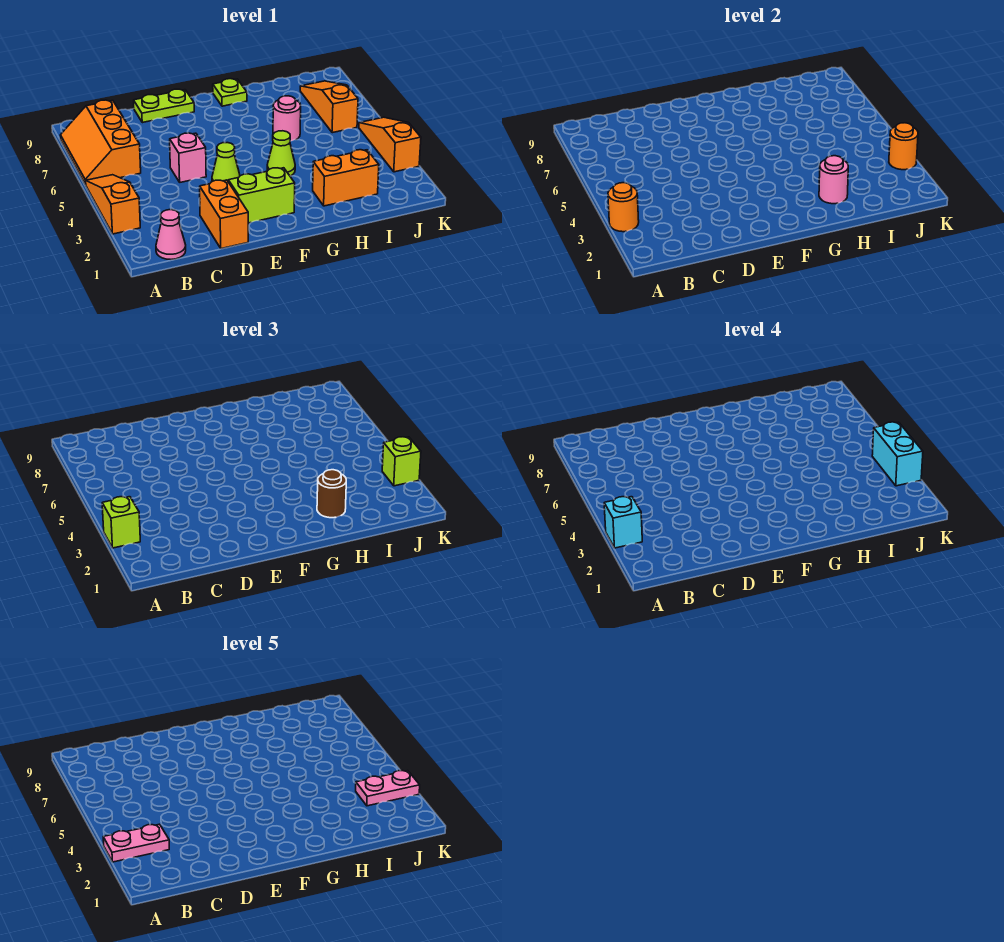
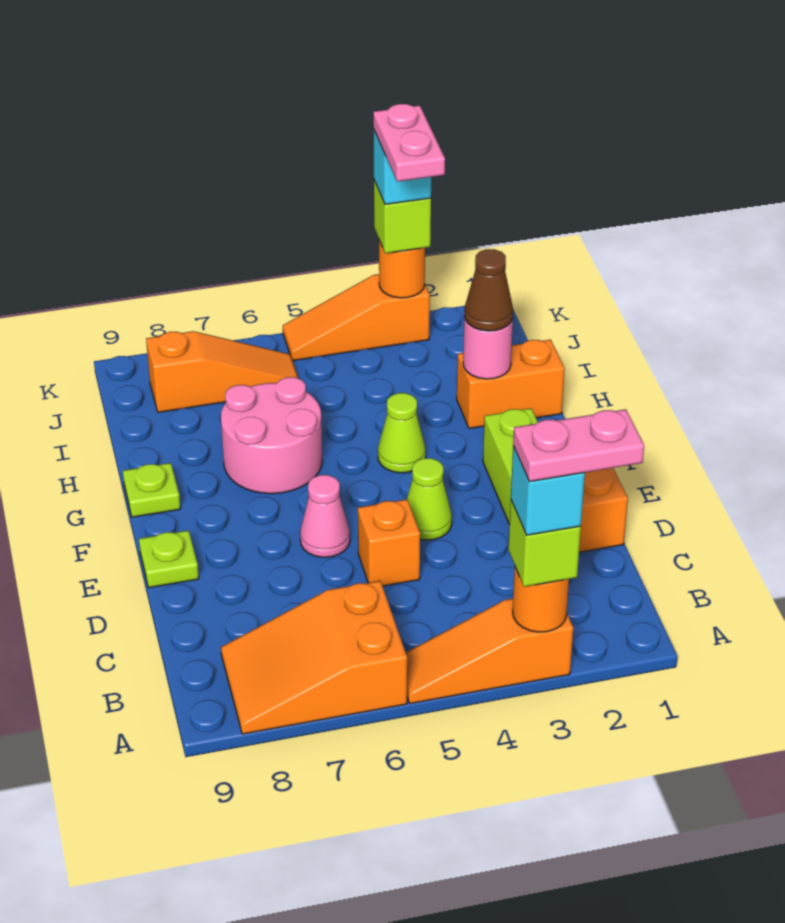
pink 1x2 plate [103,824,169,862] -> pink 1x2 plate turned to [513,409,644,482]
orange 2x3 slope [60,100,141,185] -> orange 2x3 slope turned to [221,581,407,734]
pink 1x1 cone [156,210,186,259] -> pink 1x1 cone moved to [300,475,350,557]
pink 1x1 brick [170,133,206,182] -> orange 1x1 brick [358,499,420,586]
lime 1x2 plate [134,89,194,123] -> lime 1x1 plate [139,530,199,588]
orange 1x2 brick [313,150,379,206] -> orange 1x2 brick turned to [457,340,565,429]
brown 1x1 round brick [317,470,346,518] -> brown 1x1 cone [464,249,513,331]
pink 1x1 round brick [273,96,301,141] -> pink 2x2 round brick [221,377,322,494]
orange 1x3 slope [300,81,358,133] -> orange 1x3 slope turned to [146,331,298,412]
cyan 1x2 brick [872,422,923,486] -> cyan 1x1 brick [374,131,431,204]

